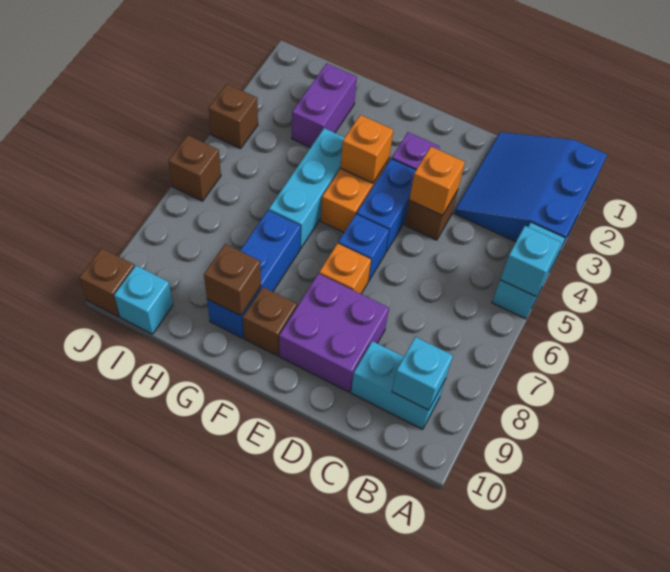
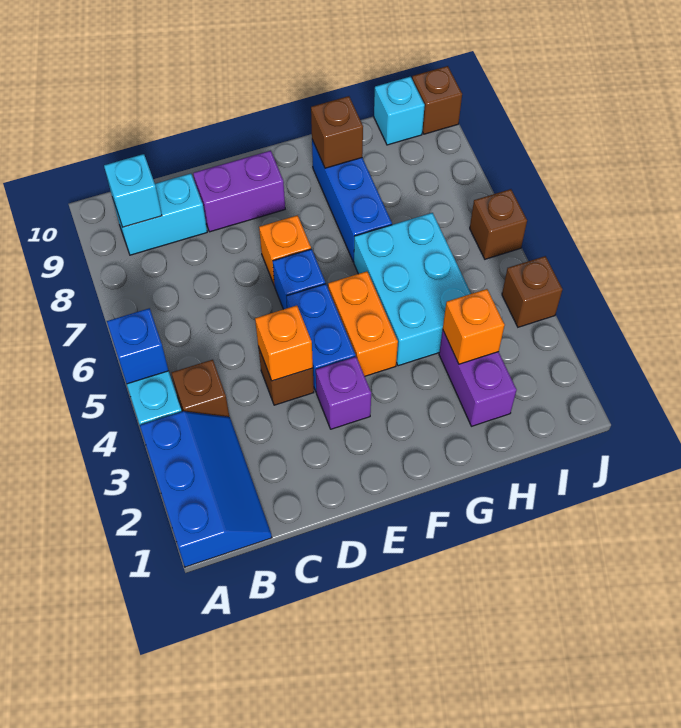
blue 3x3 slope [454,132,607,254] -> blue 2x3 slope [140,411,272,567]
cyan 1x1 brick [500,226,561,296] -> blue 1x1 brick [107,308,168,384]
purple 2x2 brick [279,274,389,392] -> purple 1x2 brick [193,151,285,232]
orange 1x1 brick [341,115,393,183] -> orange 1x1 brick moved to [443,289,505,364]
brown 1x1 brick [243,287,297,356] -> brown 1x1 brick moved to [172,360,229,417]
cyan 1x3 brick [269,128,345,249] -> cyan 2x3 brick [354,213,471,366]

